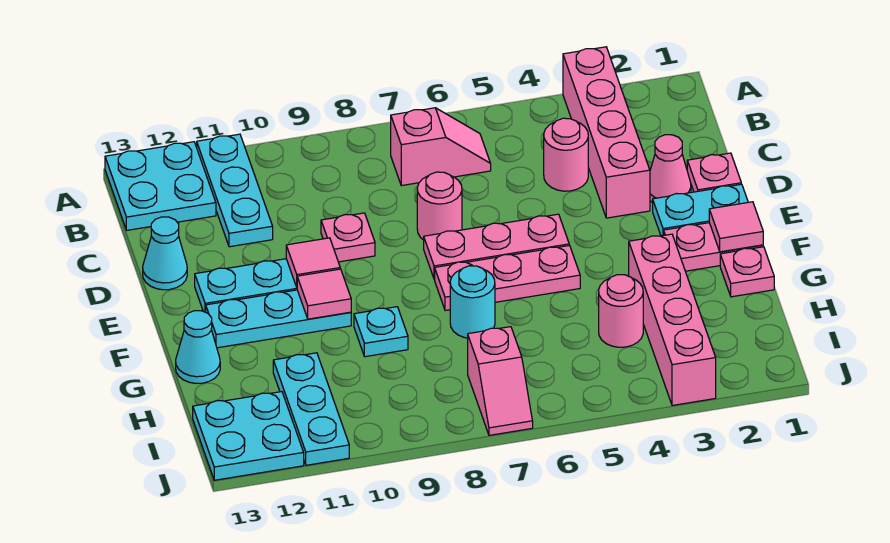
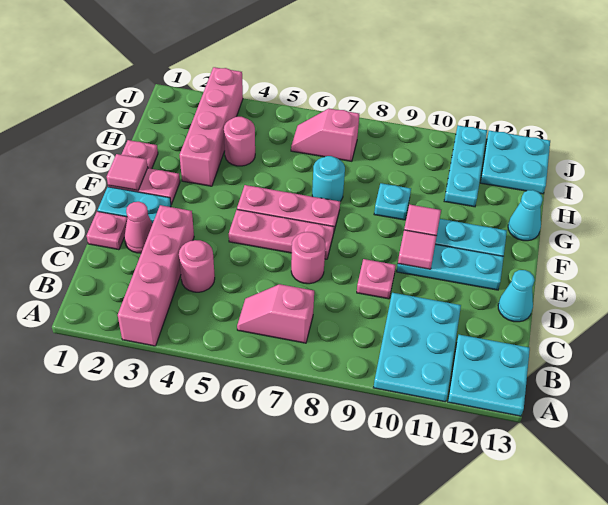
cyan 1x3 plate [197,134,273,247] -> cyan 2x3 plate [373,293,461,402]
pink 1x2 slope [468,327,533,435] -> pink 1x2 slope turned to [291,109,359,161]

